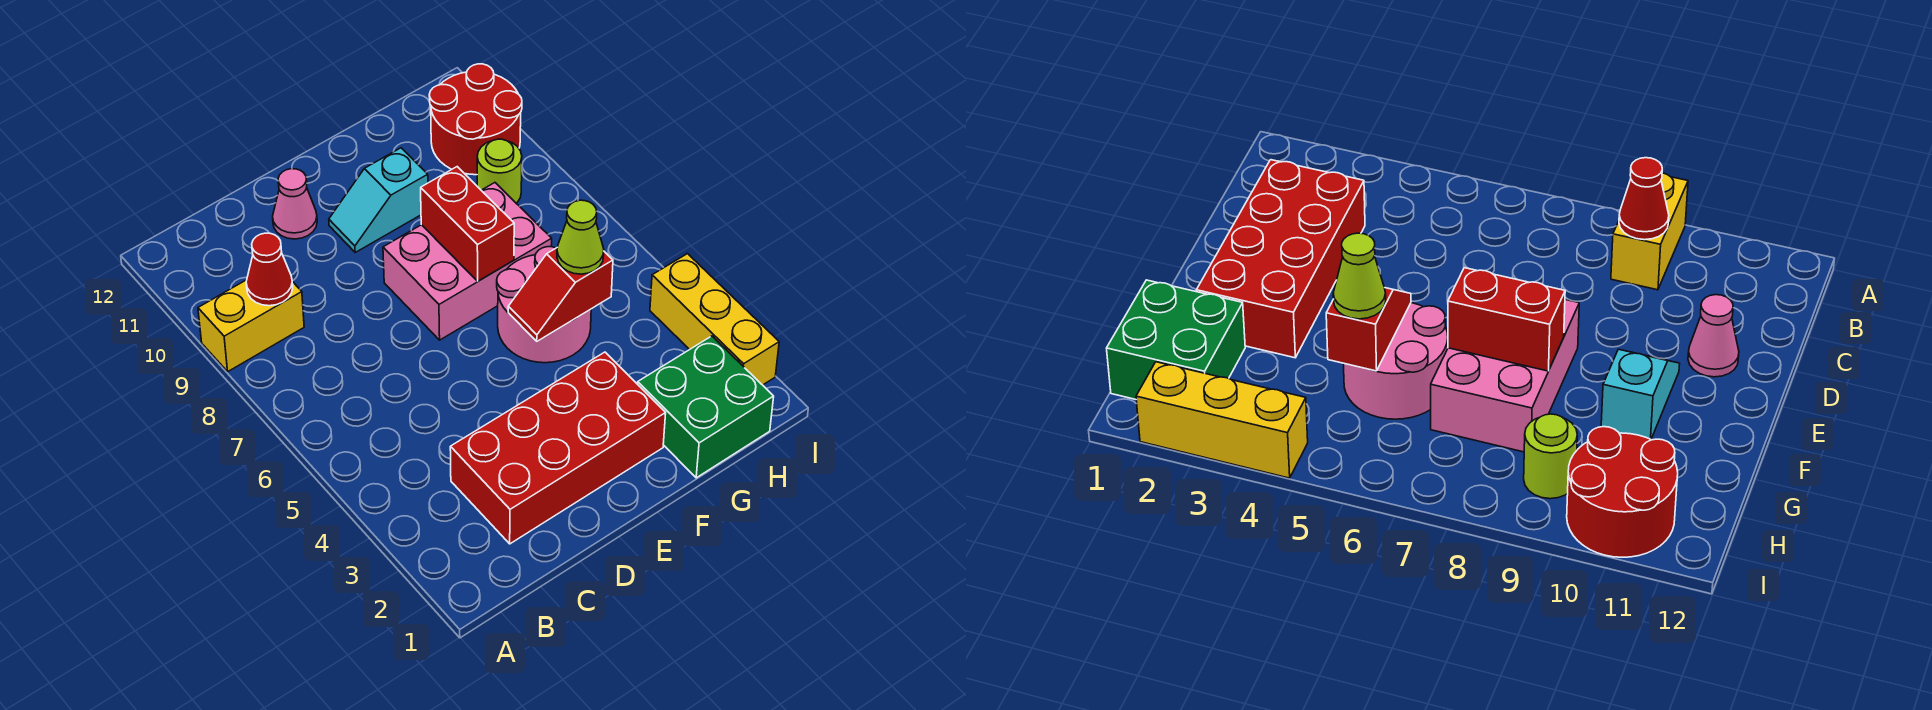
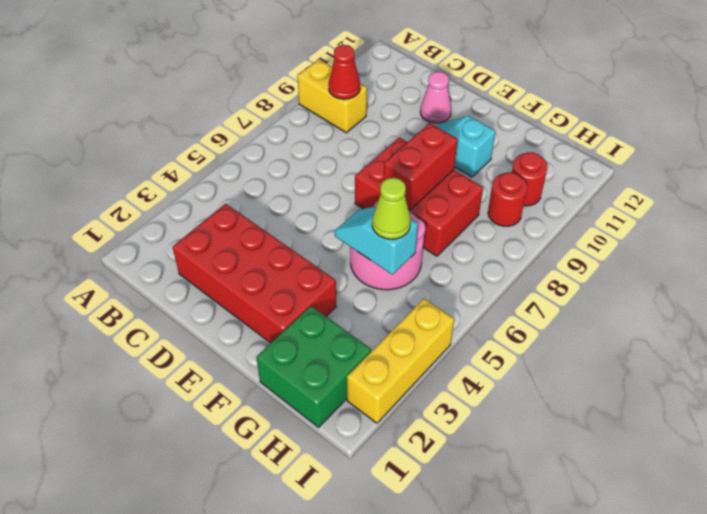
pink 2x3 brick [383,183,552,340] -> red 2x3 brick [355,137,483,256]
red 1x2 slope [508,247,613,341] -> cyan 1x2 slope [335,206,418,275]
lime 1x1 round brick [477,139,522,203] -> red 1x1 round brick [488,172,527,226]
red 2x2 round brick [429,64,522,175] -> red 1x1 round brick [512,152,548,206]

